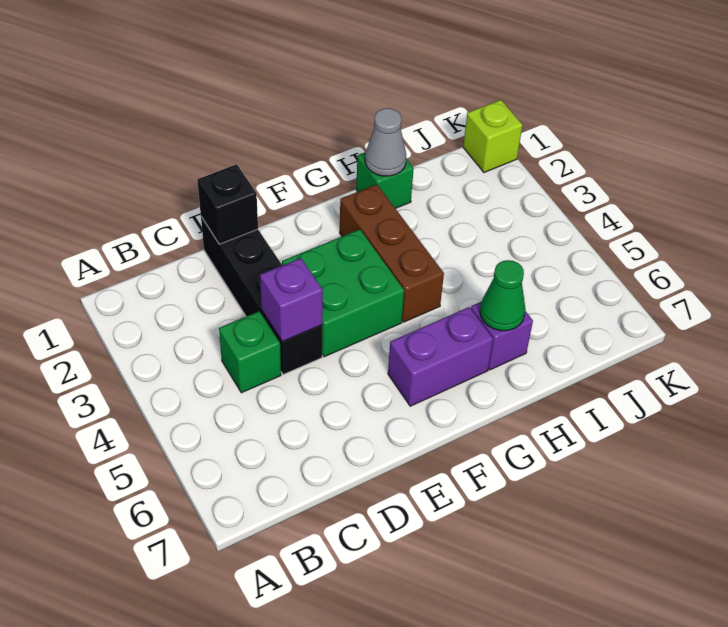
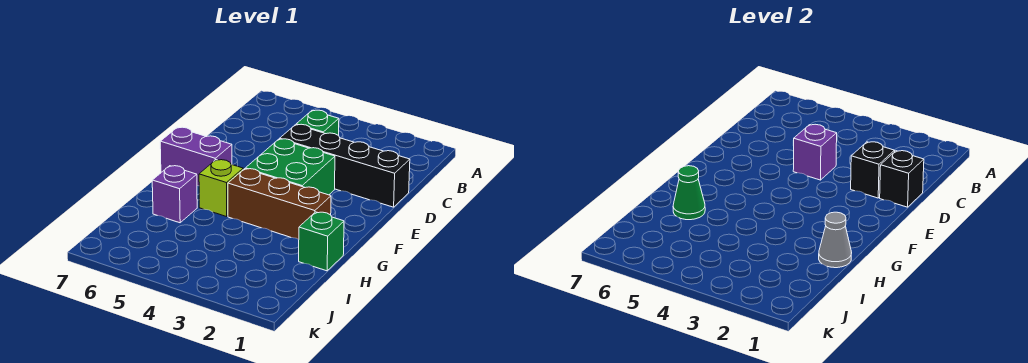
none -> black 1x1 brick [851,142,895,198]
purple 1x2 brick [388,307,493,406] -> purple 1x2 brick turned to [160,127,232,186]
lime 1x1 brick [463,100,522,172] -> lime 1x1 brick moved to [199,160,243,217]

